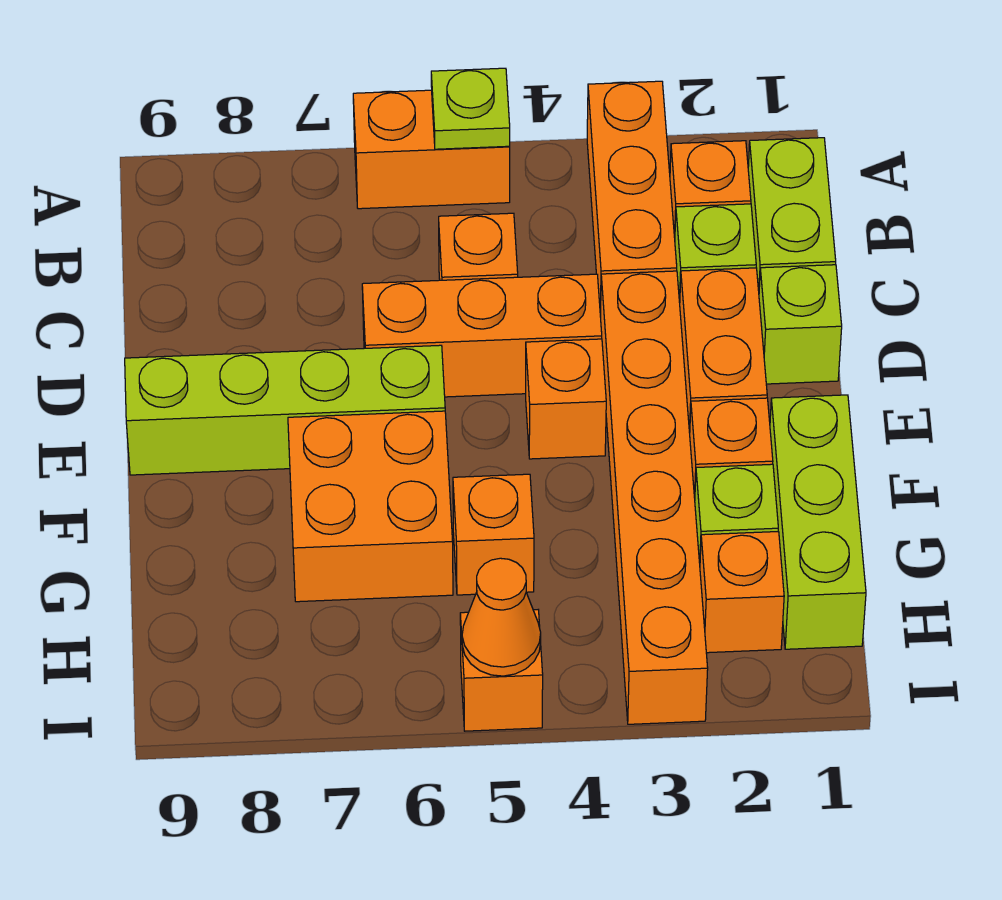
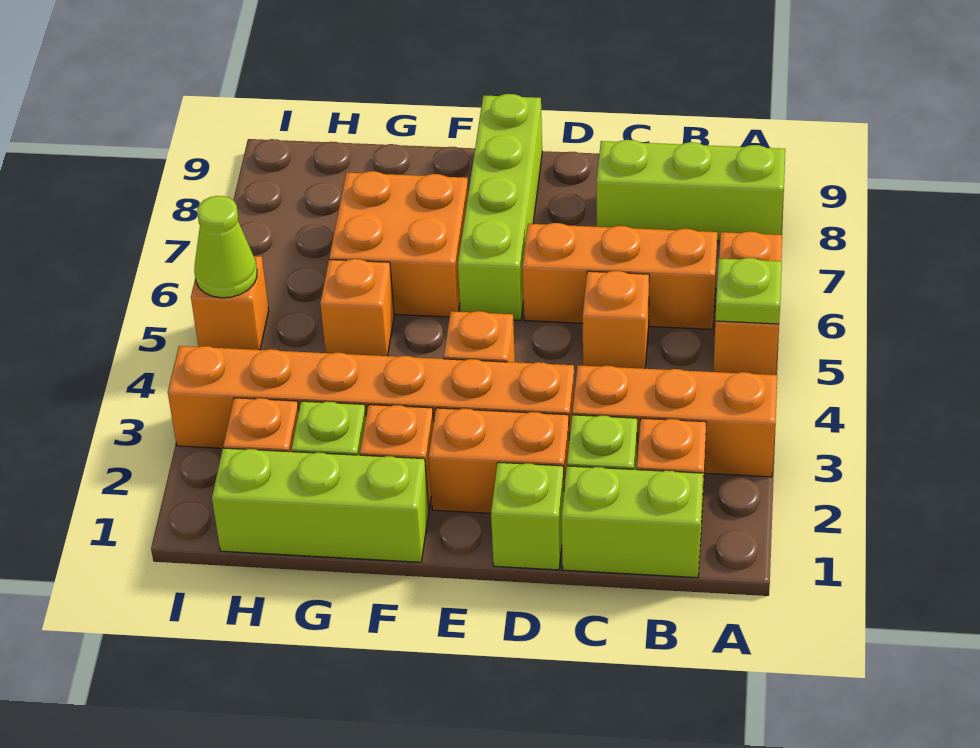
none -> lime 1x3 brick [597,140,785,241]
orange 1x3 brick [362,274,602,397] -> orange 1x3 brick turned to [522,223,717,329]
orange 1x1 cone [462,558,541,676] -> lime 1x1 cone [194,196,257,298]

